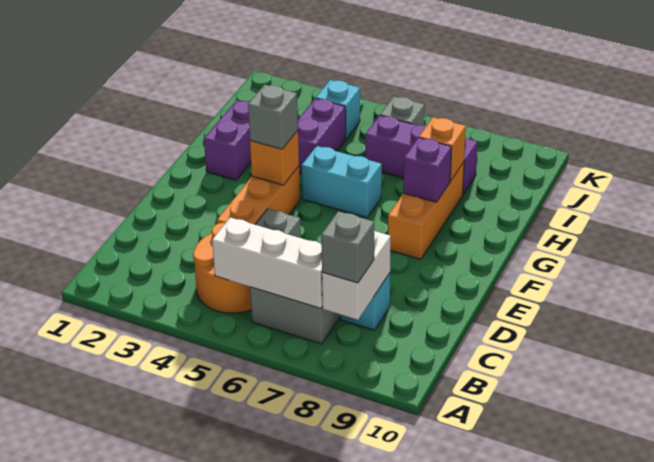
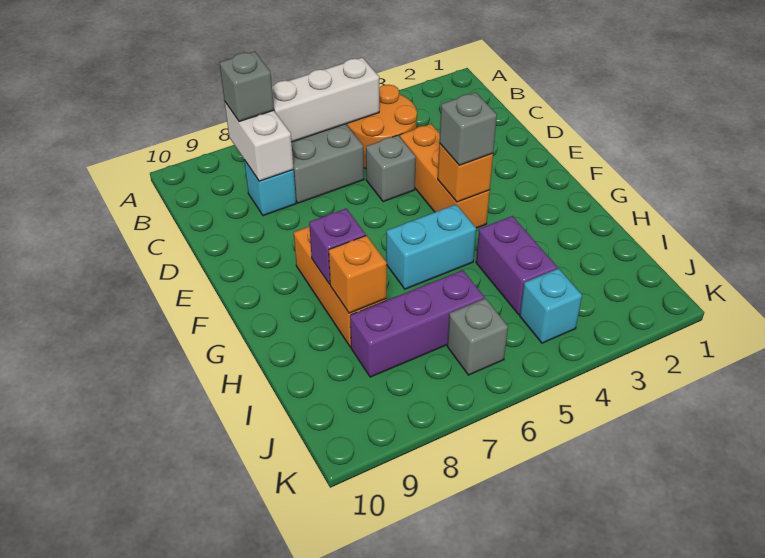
purple 1x2 brick [204,100,251,180] -> none

